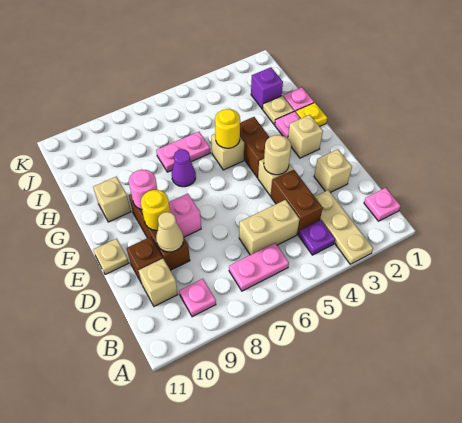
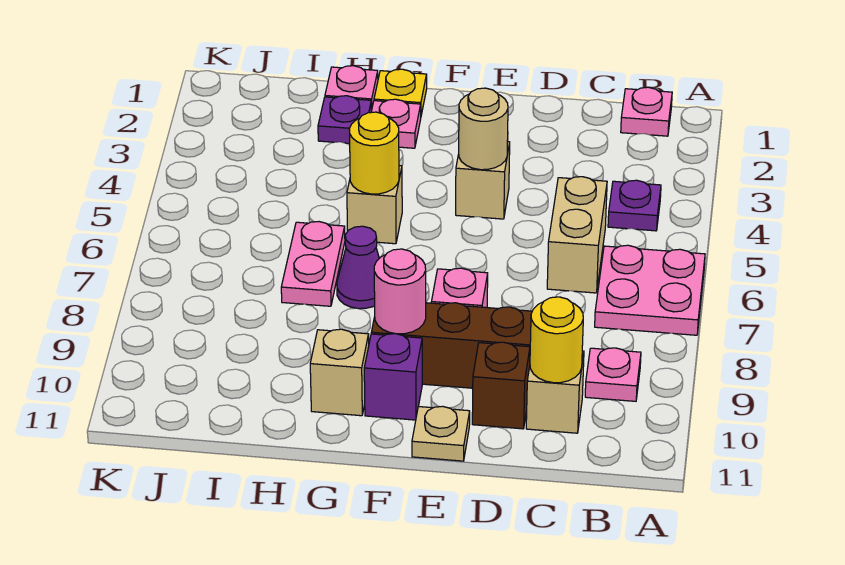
tan 1x3 plate [315,190,373,264] -> none
pink 1x2 plate [229,243,289,291] -> pink 2x2 plate [595,245,705,335]
brown 1x2 brick [271,170,323,235] -> none
tan 1x1 brick [314,149,352,193] -> none
tan 1x1 cone [156,212,183,252] -> none
yellow 1x1 round brick [141,190,170,231] -> yellow 1x1 round brick moved to [530,297,583,383]
tan 1x1 brick [288,115,323,158] -> none
brown 1x2 brick [240,117,270,178] -> none
tan 1x1 plate [263,96,294,125] -> purple 1x1 plate [318,96,371,143]
purple 1x1 brick [251,67,283,109] -> purple 1x1 brick moved to [364,334,422,420]

